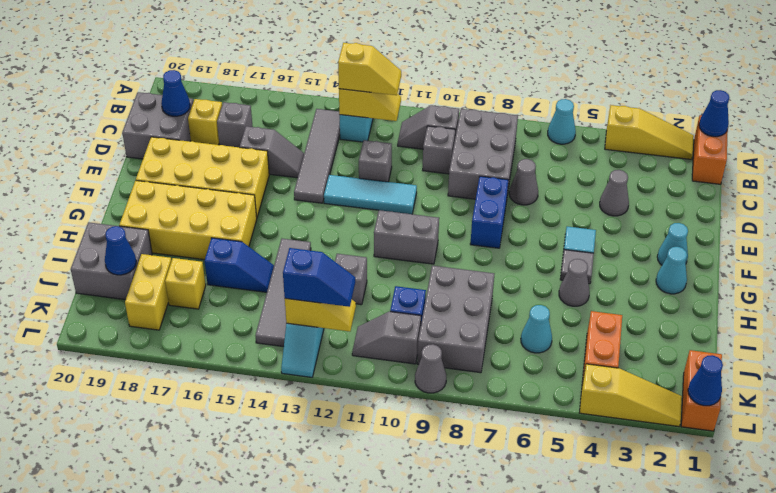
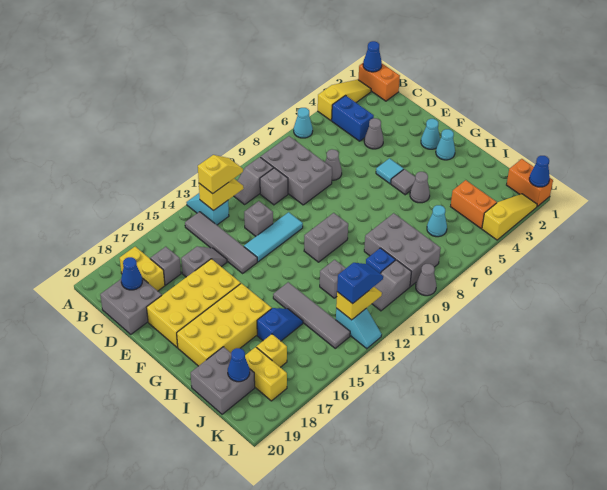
yellow 1x1 brick [188,99,222,145] -> yellow 1x2 brick [120,247,165,291]
blue 1x2 brick [470,176,508,248] -> blue 1x2 brick moved to [332,96,374,141]

